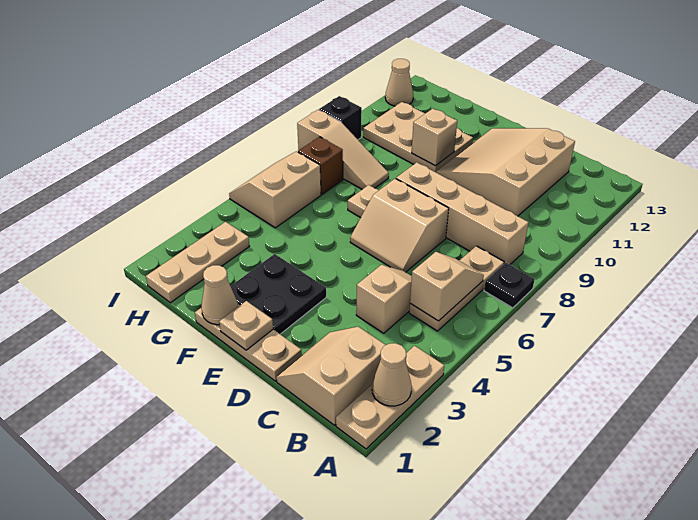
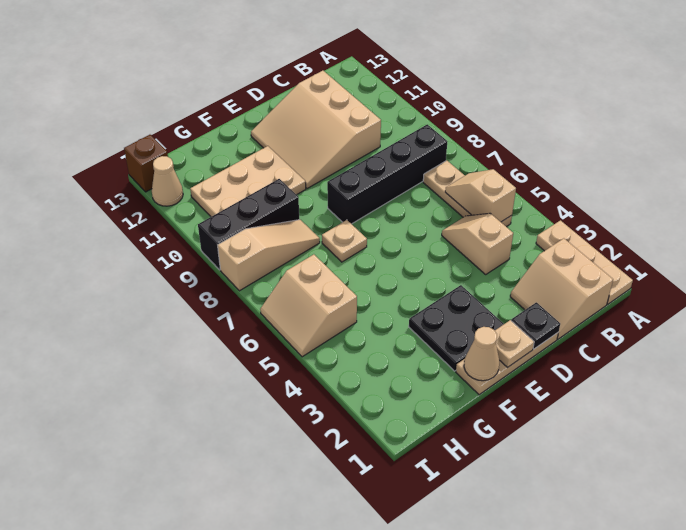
tan 1x1 cone [372,343,412,406] -> none
black 1x1 plate [484,263,535,308] -> black 1x1 plate moved to [511,302,560,349]
tan 1x4 brick [396,162,528,265] -> black 1x4 brick [327,124,447,224]
tan 2x2 slope [350,179,449,272] -> none
tan 1x1 brick [412,109,457,166] -> none
tan 1x3 plate [146,222,249,303] -> none
brown 1x1 brick [298,137,343,195] -> brown 1x1 brick moved to [124,135,168,192]
black 1x1 brick [319,96,362,139] -> black 1x3 brick [198,179,299,270]

